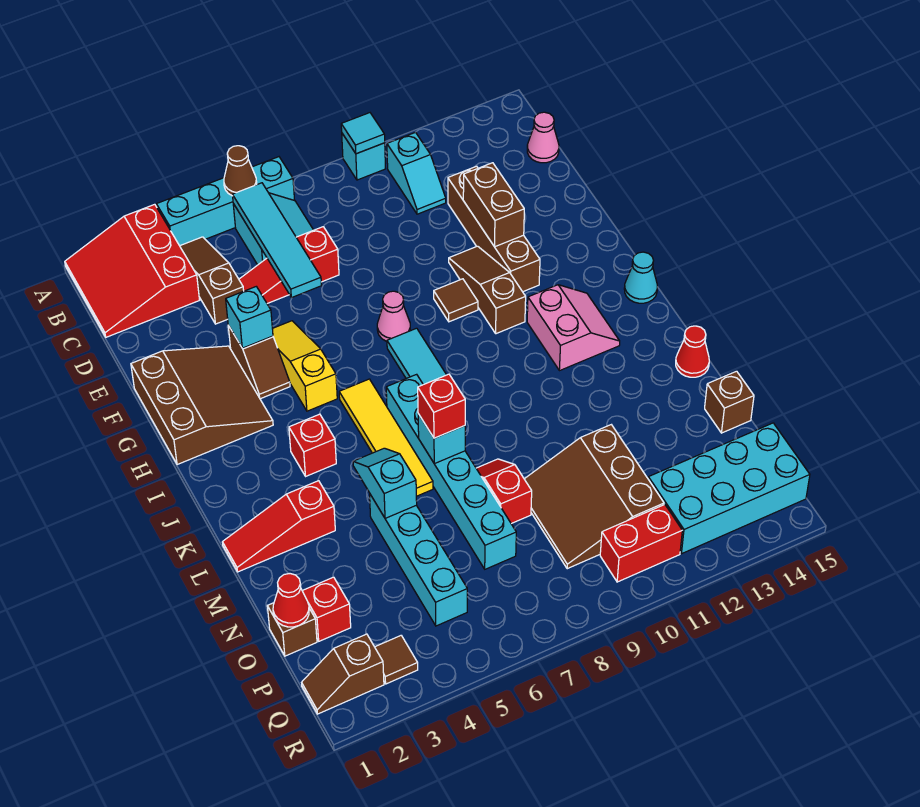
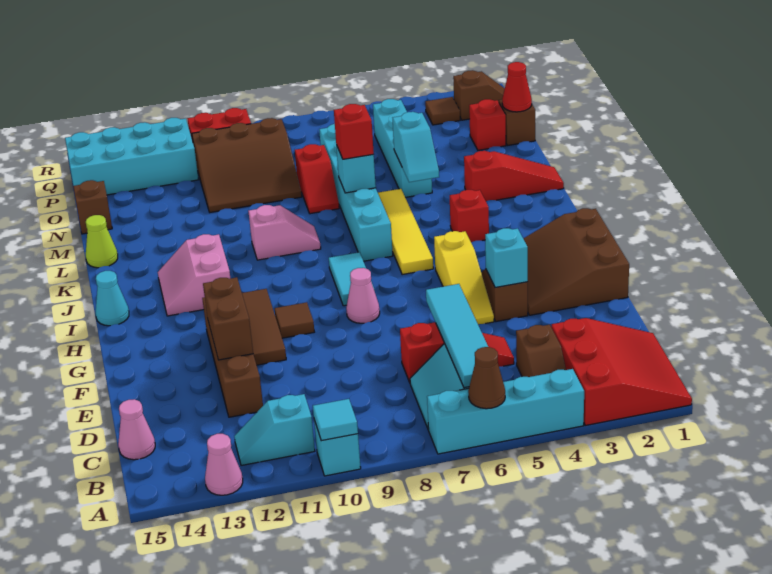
none -> pink 1x1 cone [205,434,243,495]
brown 1x3 slope [180,237,244,324] -> brown 1x2 slope [516,325,566,377]
cyan 1x2 slope [387,132,446,214] -> cyan 1x2 slope turned to [234,394,315,466]
brown 1x3 slope [449,246,526,334] -> brown 1x3 tile [242,289,286,365]
none -> pink 1x2 slope [248,205,321,260]
red 1x1 cone [676,326,709,377] -> lime 1x1 cone [86,215,118,268]
brown 3x3 slope [525,425,664,569] -> brown 3x3 slope turned to [192,118,302,212]

